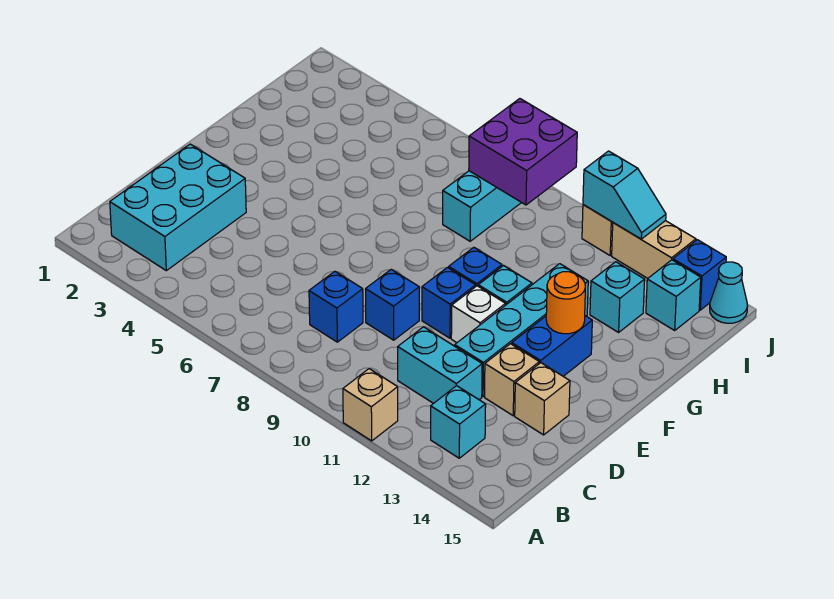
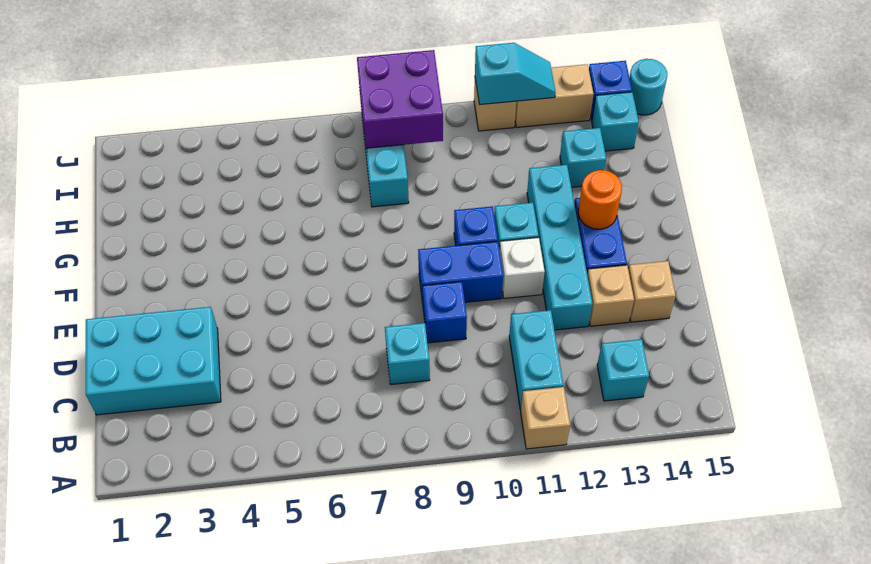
cyan 2x3 brick [110,144,246,271] -> cyan 2x3 brick turned to [86,307,221,415]
blue 1x1 brick [309,271,363,342] -> cyan 1x1 brick [385,323,430,384]
cyan 1x2 brick [398,327,482,403] -> cyan 1x2 brick turned to [509,310,563,409]
blue 1x1 brick [422,267,476,338] -> blue 1x2 brick [418,242,503,303]
cyan 1x1 cone [710,262,748,323] -> cyan 1x1 round brick [629,59,667,115]

